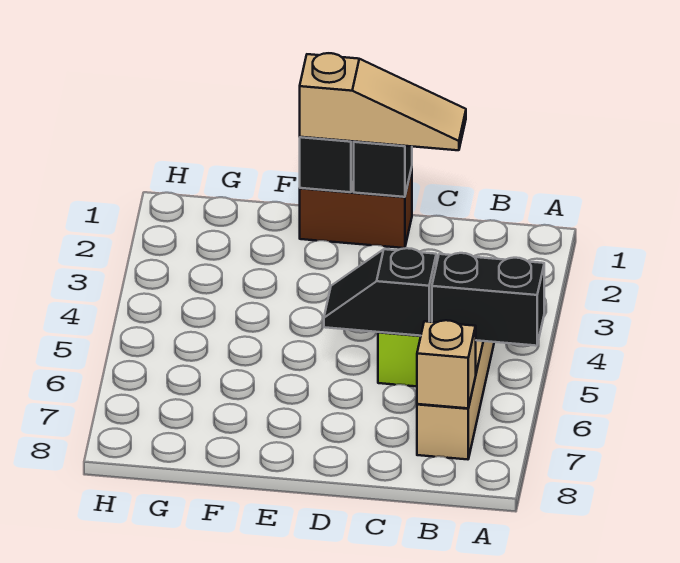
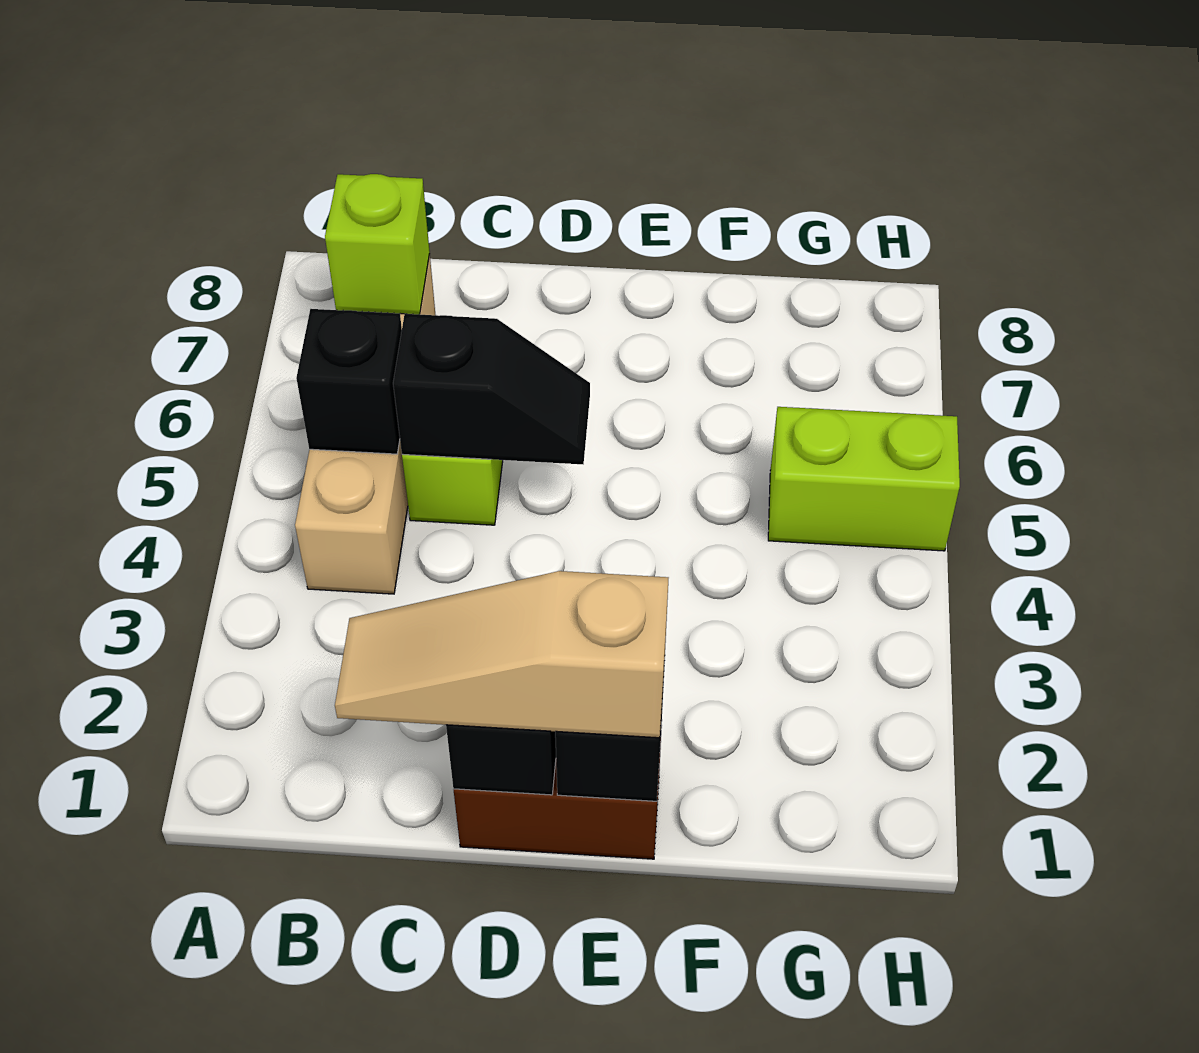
black 1x2 brick [432,253,544,346] -> black 1x1 brick [296,309,402,454]
tan 1x1 brick [417,320,476,408] -> lime 1x1 brick [325,174,430,315]
none -> lime 1x2 brick [768,407,960,551]

